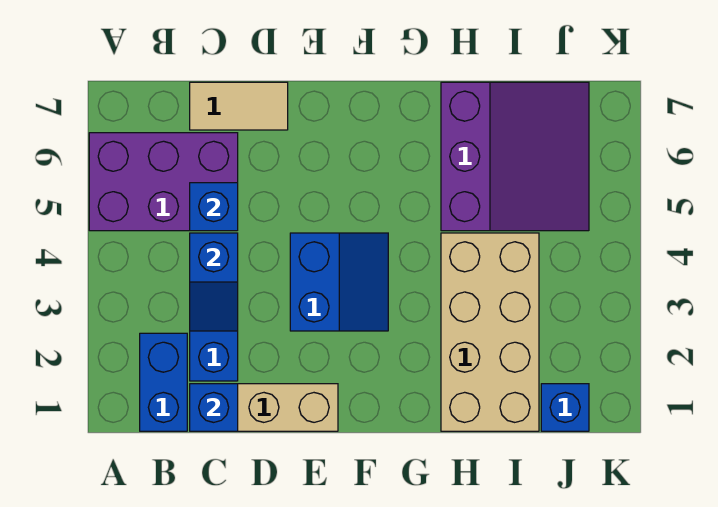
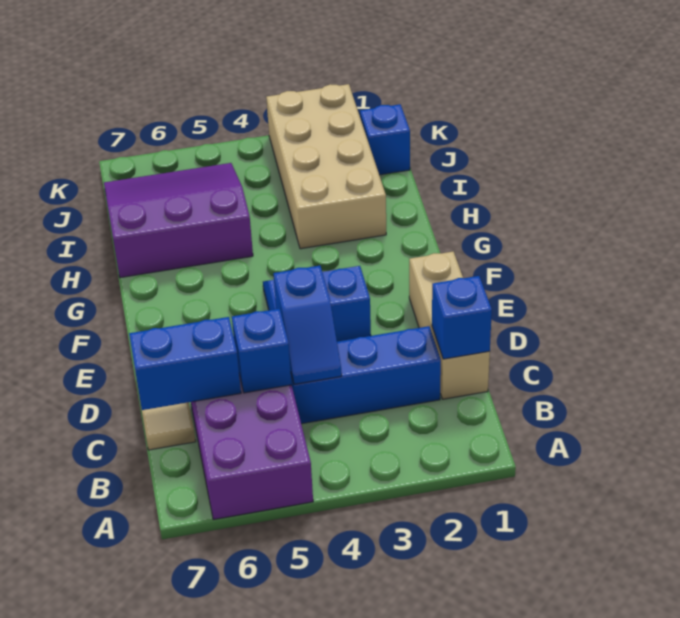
blue 1x2 brick [140,333,187,431] -> blue 1x2 brick moved to [129,317,241,410]
blue 1x2 slope [190,233,238,331] -> blue 1x2 slope turned to [273,266,342,384]
tan 2x4 brick [441,233,539,431] -> tan 2x4 brick turned to [266,84,386,249]

